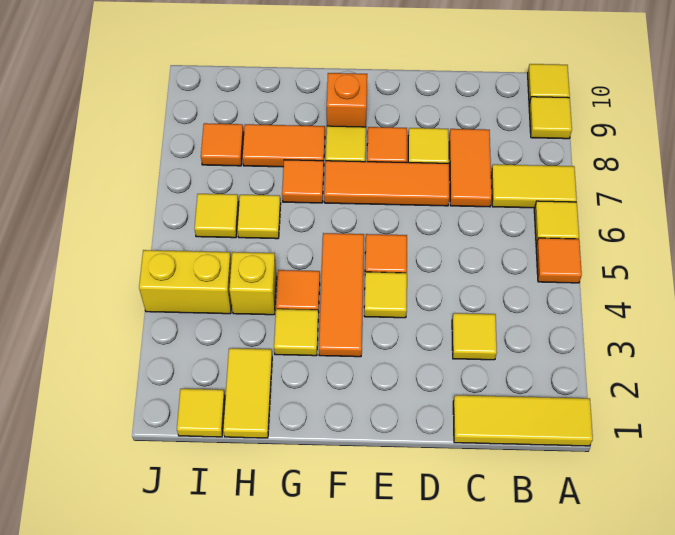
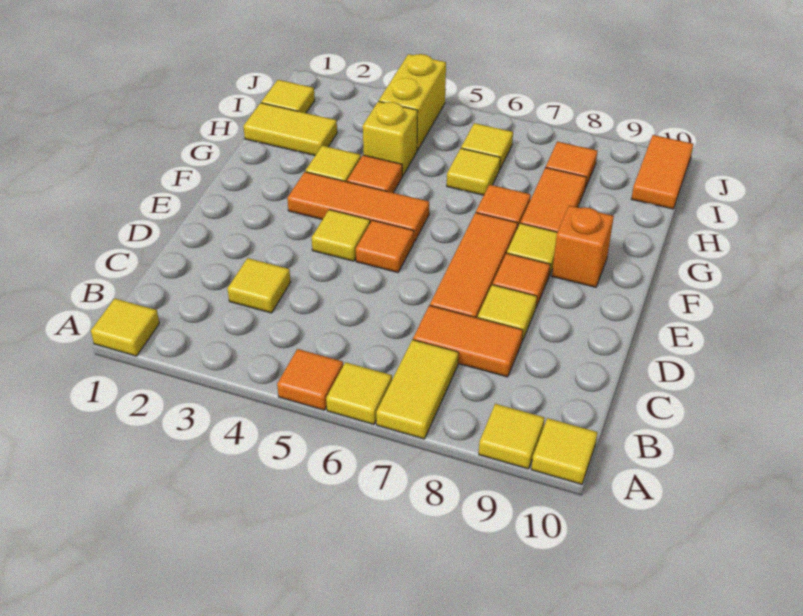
yellow 1x3 tile [453,395,593,446] -> yellow 1x1 tile [91,299,159,356]
none -> orange 1x2 tile [631,135,693,209]

